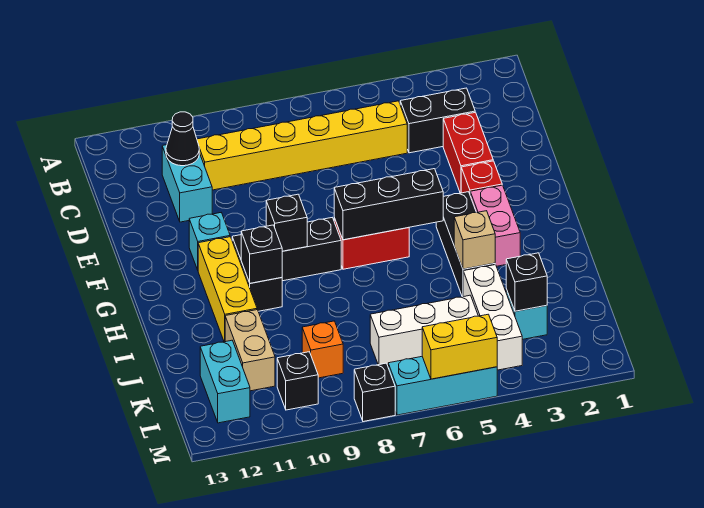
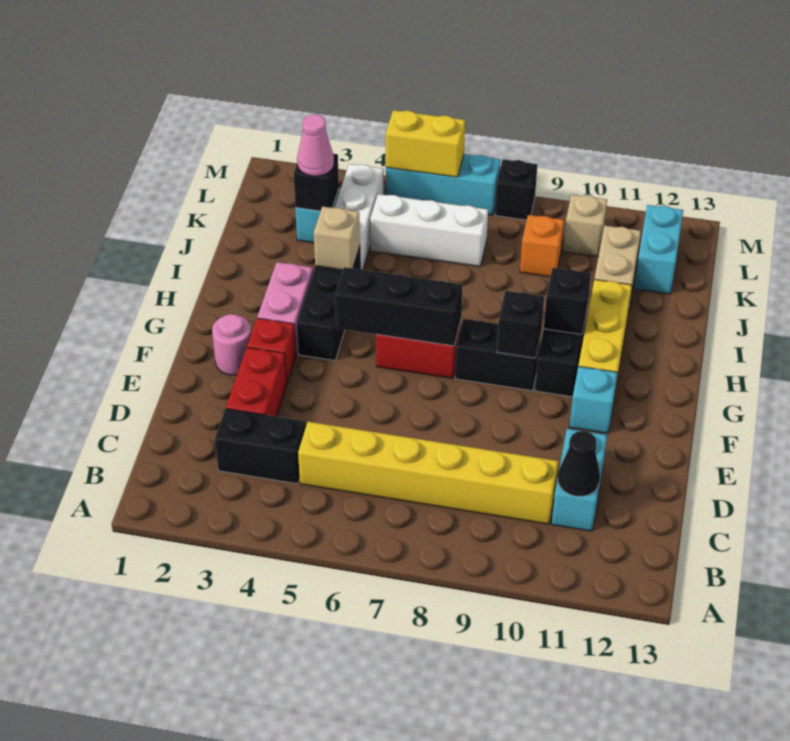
none -> pink 1x1 round brick [212,314,251,375]
none -> pink 1x1 cone [297,114,334,176]
black 1x1 brick [277,352,318,410] -> tan 1x1 brick [563,195,607,257]

